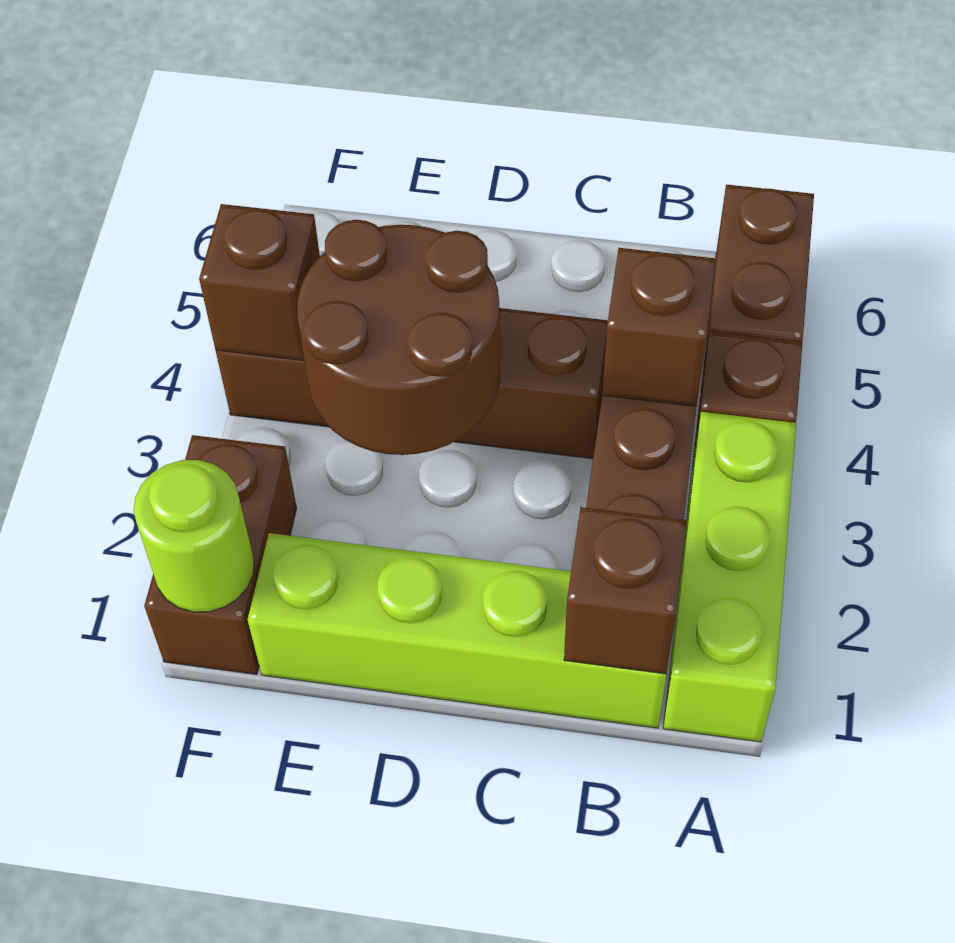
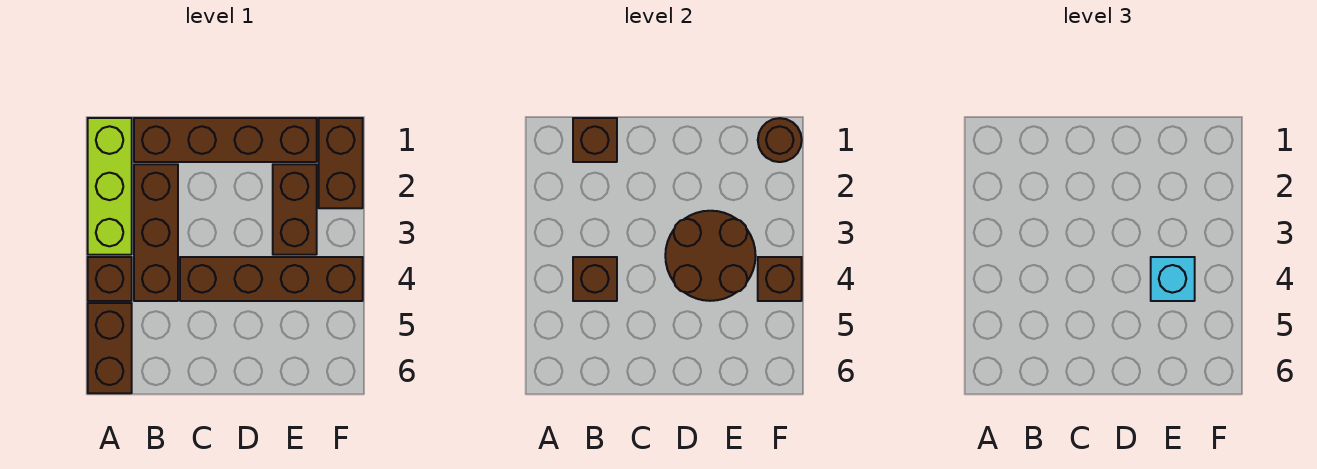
lime 1x4 brick [248,533,666,728] -> brown 1x4 brick [134,118,317,162]
none -> brown 1x2 brick [273,164,317,255]
none -> cyan 1x1 brick [1151,257,1195,301]
lime 1x1 round brick [134,460,254,612] -> brown 1x1 round brick [758,118,802,162]

